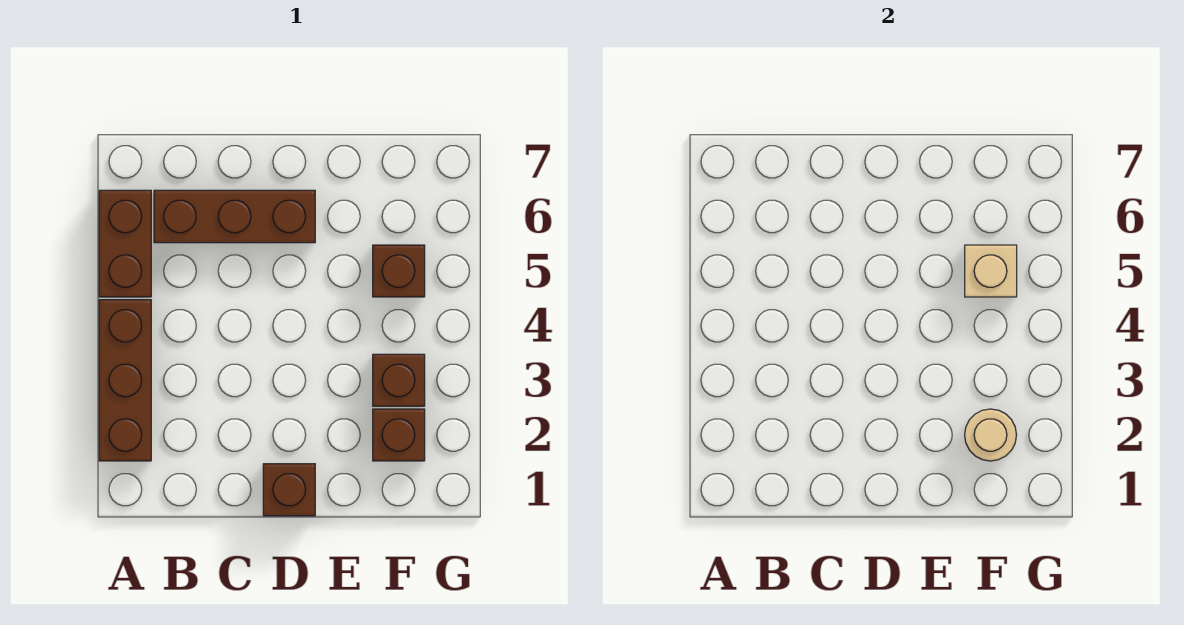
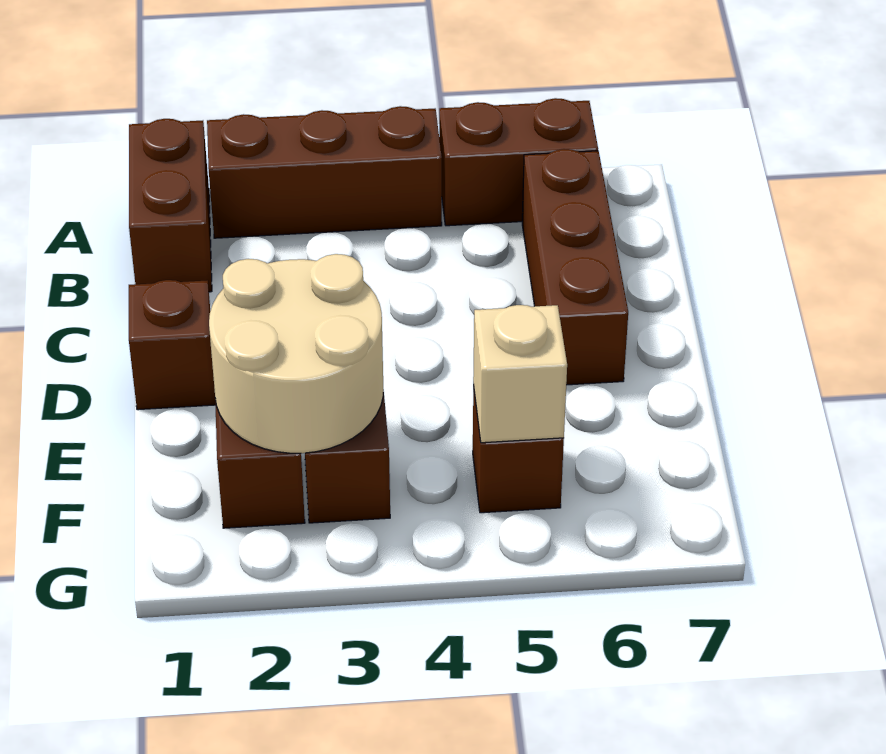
none -> brown 1x2 brick [129,119,212,292]
tan 1x1 round brick [965,409,1016,461] -> tan 2x2 round brick [209,254,383,453]

